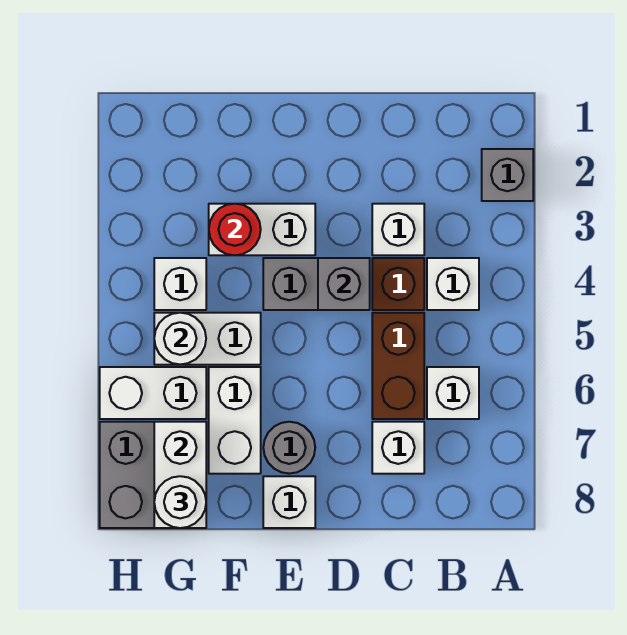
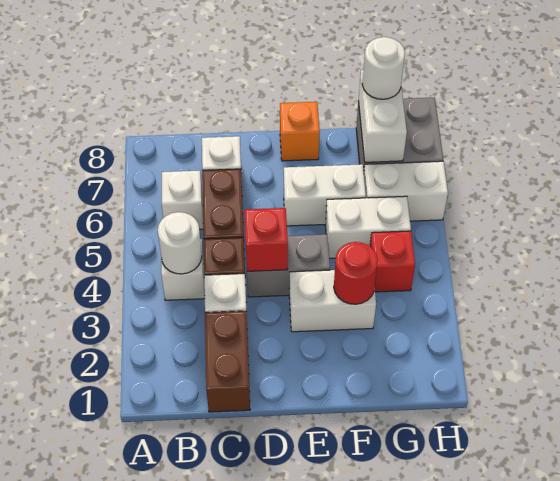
grey 1x1 brick [482,149,533,201] -> none
none -> brown 1x2 brick [205,311,250,412]
grey 1x1 brick [318,258,370,310] -> red 1x1 brick [245,208,288,271]
grey 1x1 round brick [263,422,315,474] -> none
white 1x1 brick [263,476,315,528] -> orange 1x1 brick [280,102,320,161]
white 1x2 brick [209,367,261,474] -> white 1x2 brick turned to [284,164,366,226]
white 1x1 brick [154,258,206,310] -> red 1x1 brick [370,231,415,292]
white 1x1 round brick [154,313,206,365] -> white 1x1 round brick moved to [158,212,202,274]

